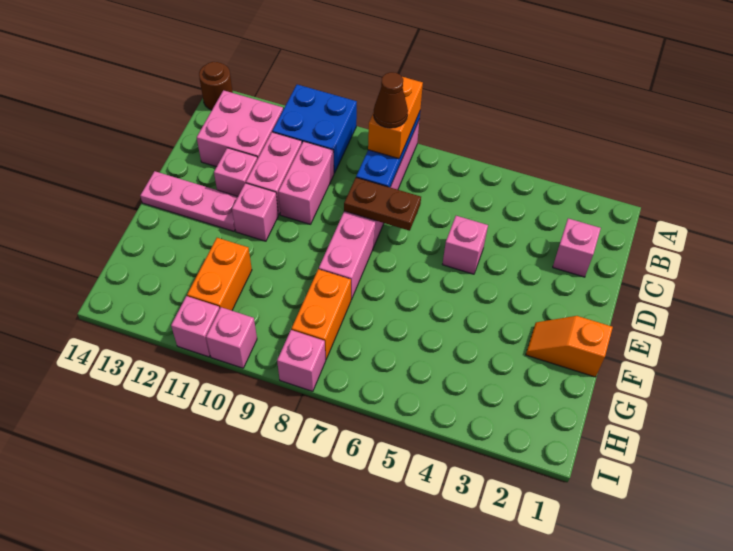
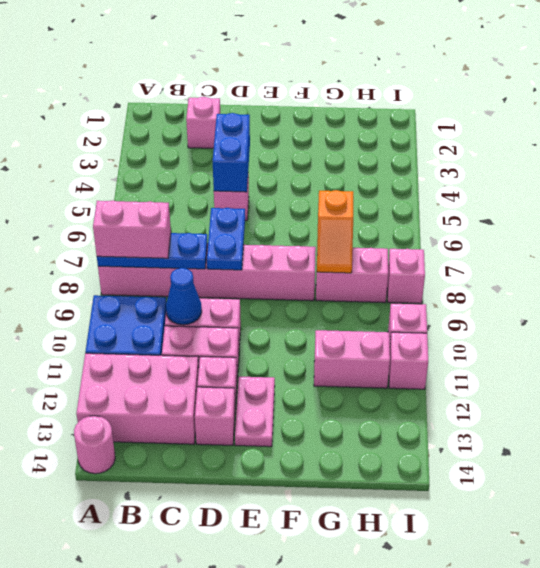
orange 1x2 brick [368,77,423,159] -> pink 1x2 brick [93,201,171,258]
brown 1x1 round brick [199,62,233,110] -> pink 1x1 round brick [74,416,115,474]
brown 1x1 cone [374,72,408,128] -> none
pink 2x2 brick [197,90,283,167] -> pink 2x3 brick [76,353,199,444]
none -> blue 1x1 cone [166,268,202,325]
none -> blue 1x2 brick [213,113,250,192]
brown 1x2 plate [344,178,421,231] -> blue 1x2 plate [207,208,245,270]
pink 1x1 brick [232,183,278,241] -> pink 1x1 brick moved to [195,387,235,445]
pink 1x3 plate [140,171,238,231] -> pink 1x2 plate [235,377,275,447]
orange 1x2 slope [526,316,613,377] -> orange 1x2 slope moved to [317,190,353,273]
orange 1x2 brick [292,269,351,360] -> pink 1x2 brick [316,248,388,303]
orange 1x2 brick [187,238,252,311] -> pink 1x2 brick [314,330,390,388]

